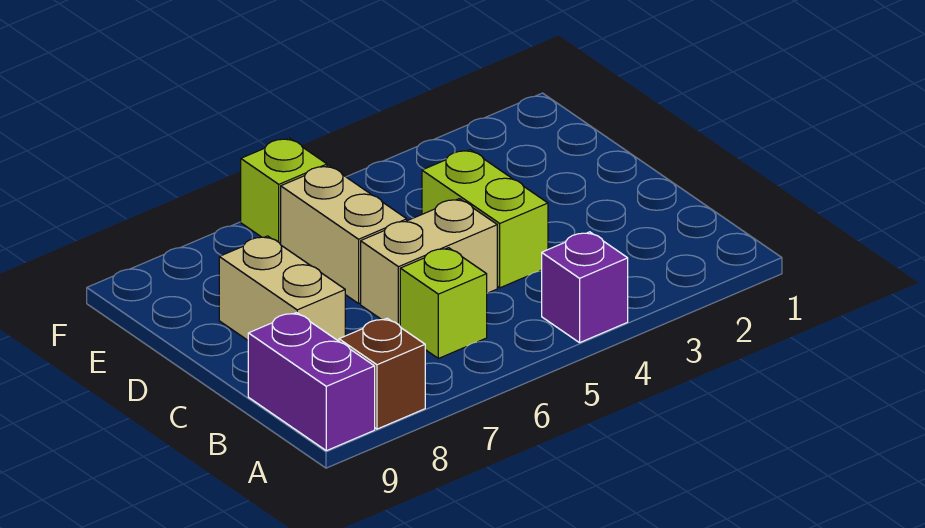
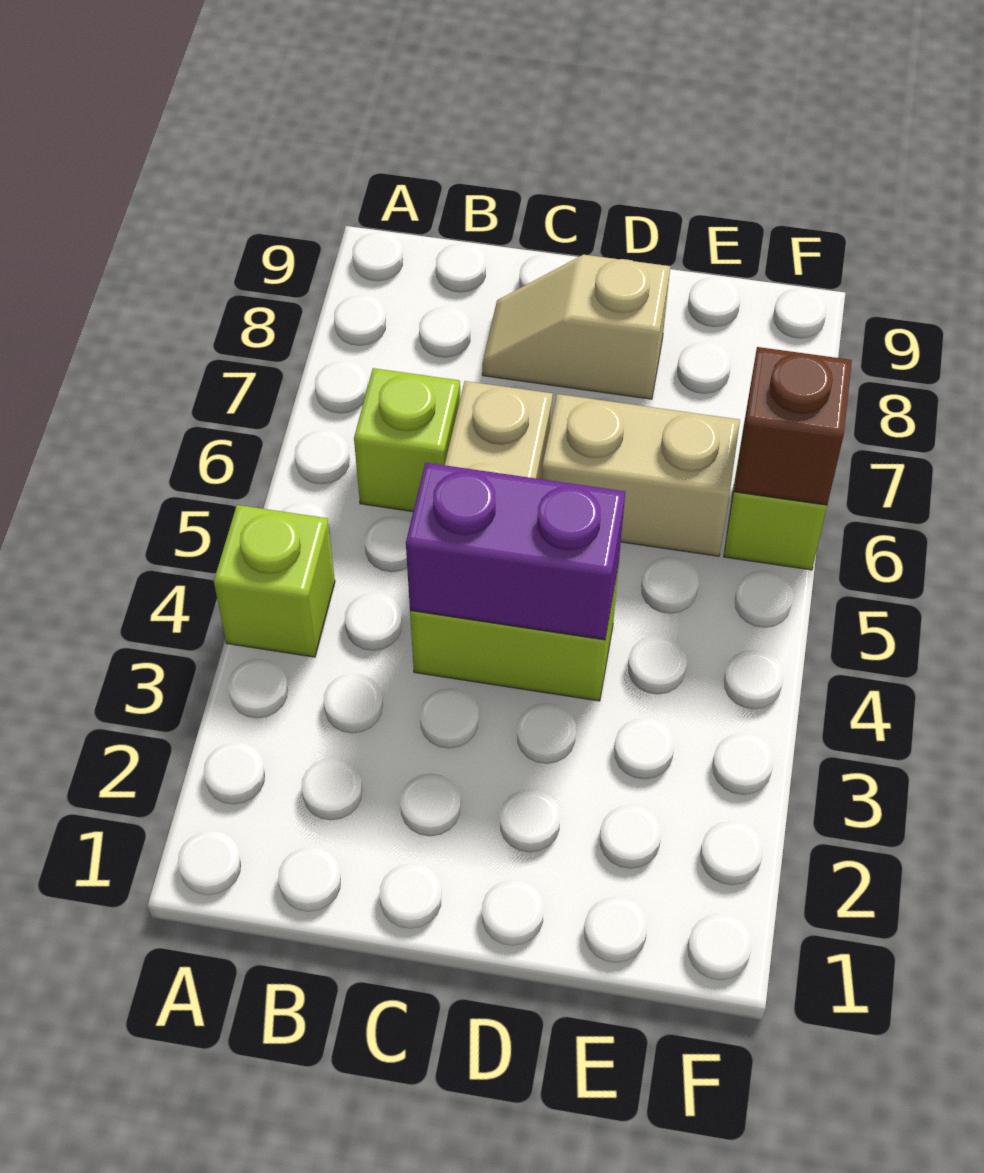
purple 1x1 brick [542,232,628,343] -> lime 1x1 brick [214,505,335,657]
brown 1x1 brick [339,318,425,429] -> brown 1x1 brick moved to [735,347,852,505]
purple 1x2 brick [248,313,375,451] -> purple 1x2 brick moved to [406,463,625,640]
tan 1x2 brick [219,236,345,341] -> tan 1x2 slope [482,255,670,399]

